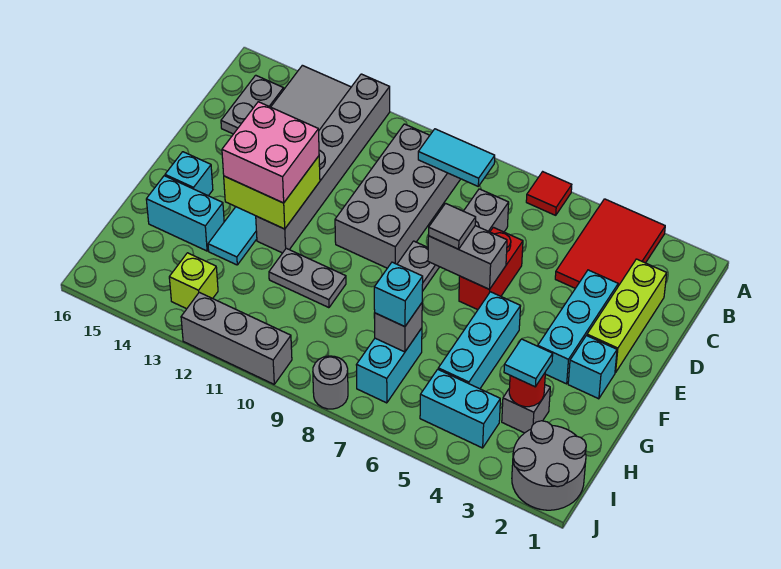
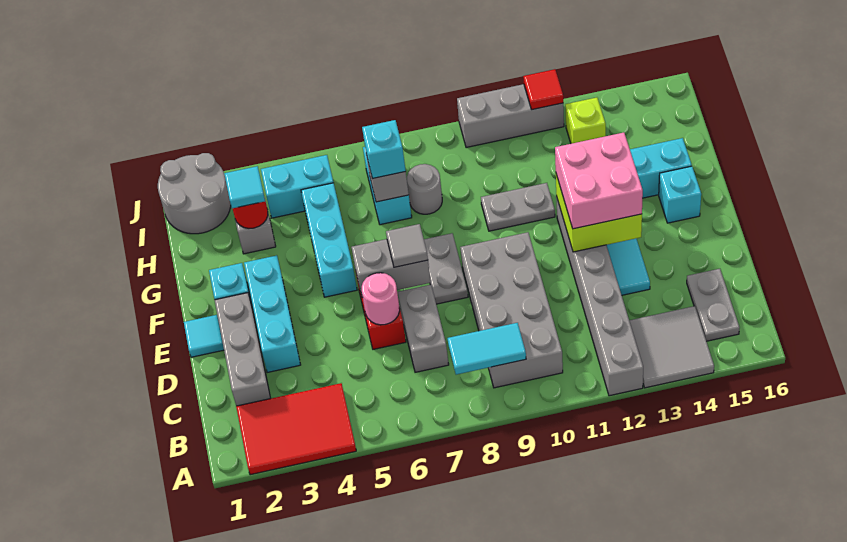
red 2x3 tile [555,199,665,288] -> red 2x3 tile turned to [236,383,356,475]
red 1x1 tile [526,172,572,215] -> red 1x1 tile moved to [523,69,563,110]
lime 1x3 brick [587,259,667,373] -> grey 1x3 brick [215,293,270,406]
none -> pink 1x1 round brick [362,273,400,325]
none -> cyan 1x1 tile [184,315,224,357]
grey 1x1 round brick [313,356,348,409] -> grey 1x1 round brick moved to [407,164,442,214]

